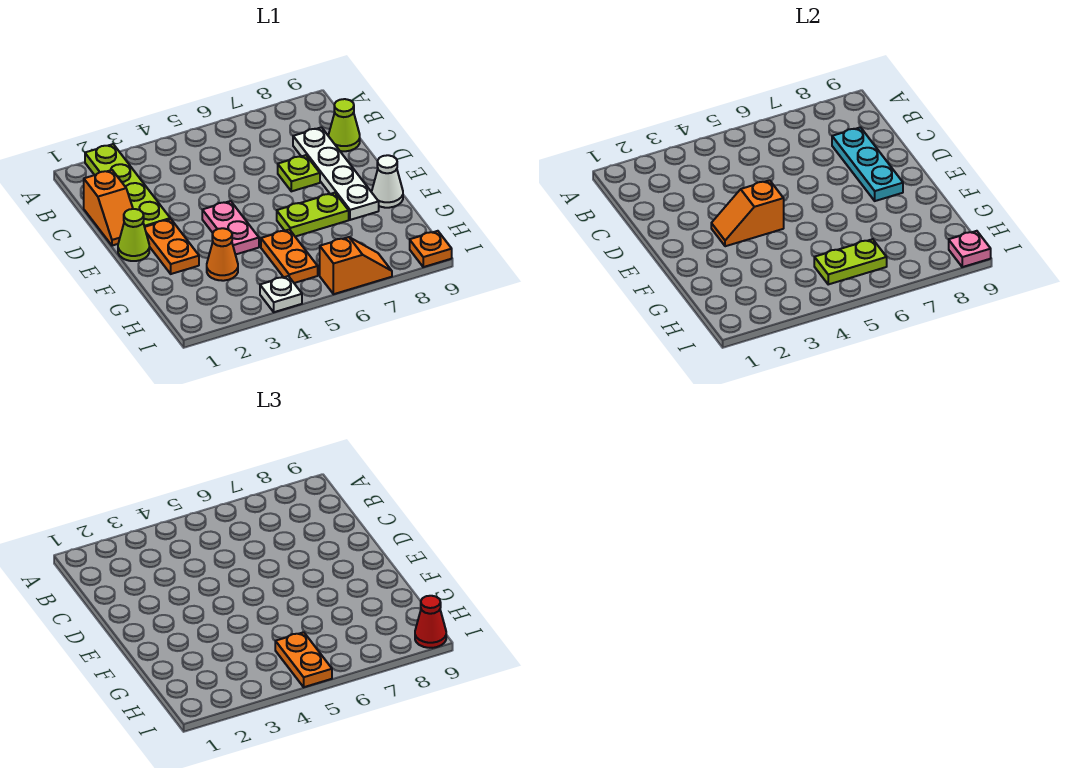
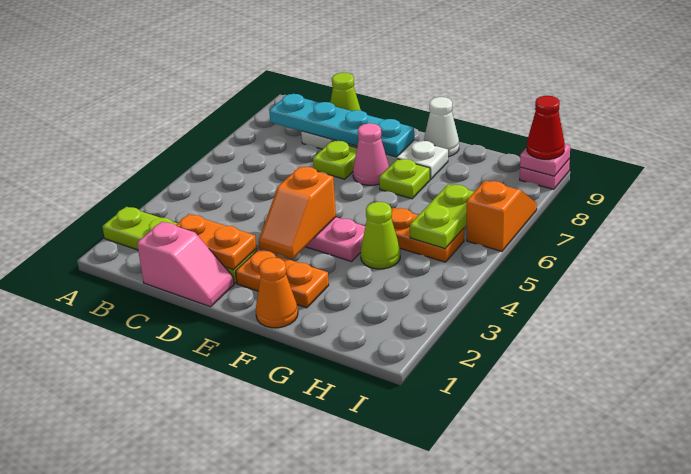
orange 1x2 slope [84,170,133,246] -> pink 1x2 slope [137,222,234,307]
cyan 1x3 plate [832,127,903,201] -> cyan 1x4 plate [269,94,414,157]
lime 1x1 cone [118,209,149,261] -> lime 1x1 cone moved to [361,202,400,269]
none -> pink 1x1 cone [353,123,389,185]
lime 1x2 plate [277,193,349,237] -> lime 1x1 plate [379,159,430,199]
orange 1x1 cone [207,228,238,281] -> orange 1x1 cone moved to [256,258,298,328]
orange 1x2 plate [275,632,332,687] -> orange 1x2 plate moved to [176,214,256,270]
white 1x1 plate [260,276,302,312] -> none
orange 1x1 plate [410,231,452,267] -> pink 1x1 plate [520,159,570,189]

